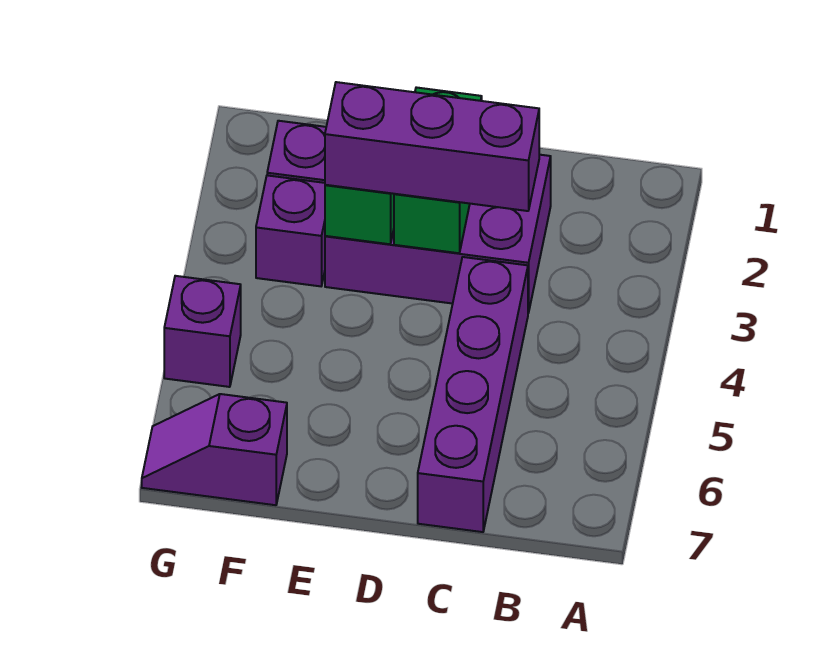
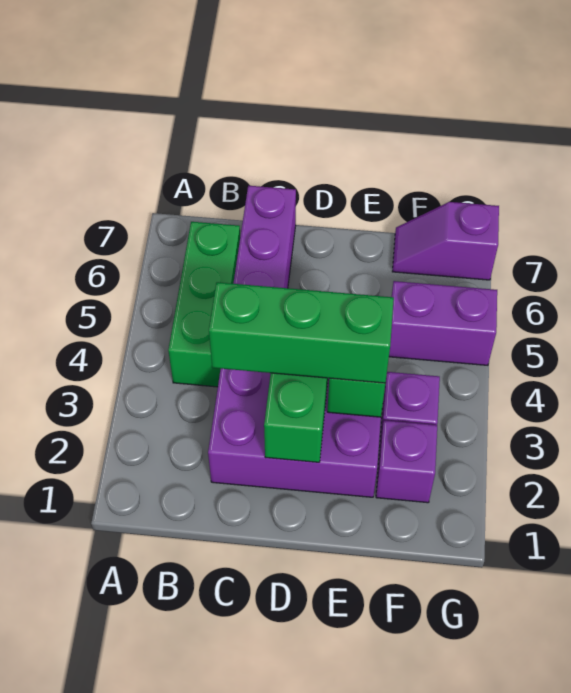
none -> green 1x3 brick [168,222,240,387]
purple 1x3 brick [325,82,539,211] -> green 1x3 brick [209,282,394,383]
purple 1x2 slope [142,394,287,505] -> purple 1x2 slope turned to [392,202,499,280]
purple 1x1 brick [164,276,241,387] -> purple 1x2 brick [389,281,497,365]

